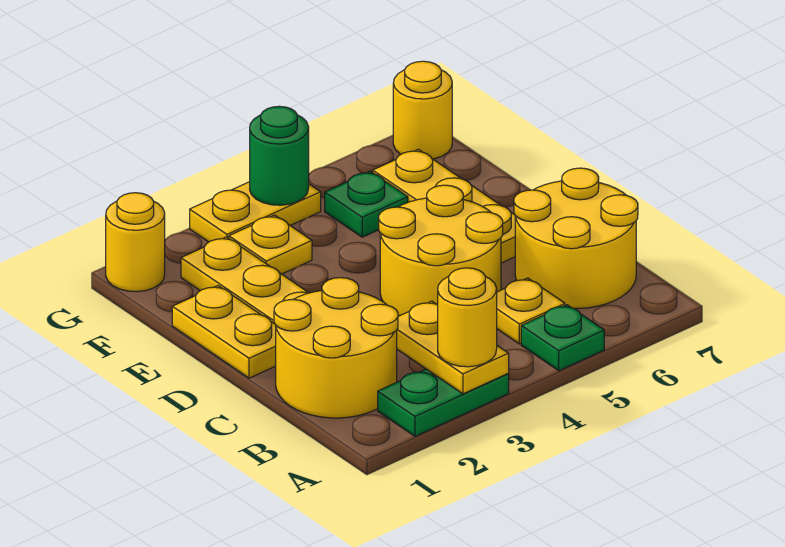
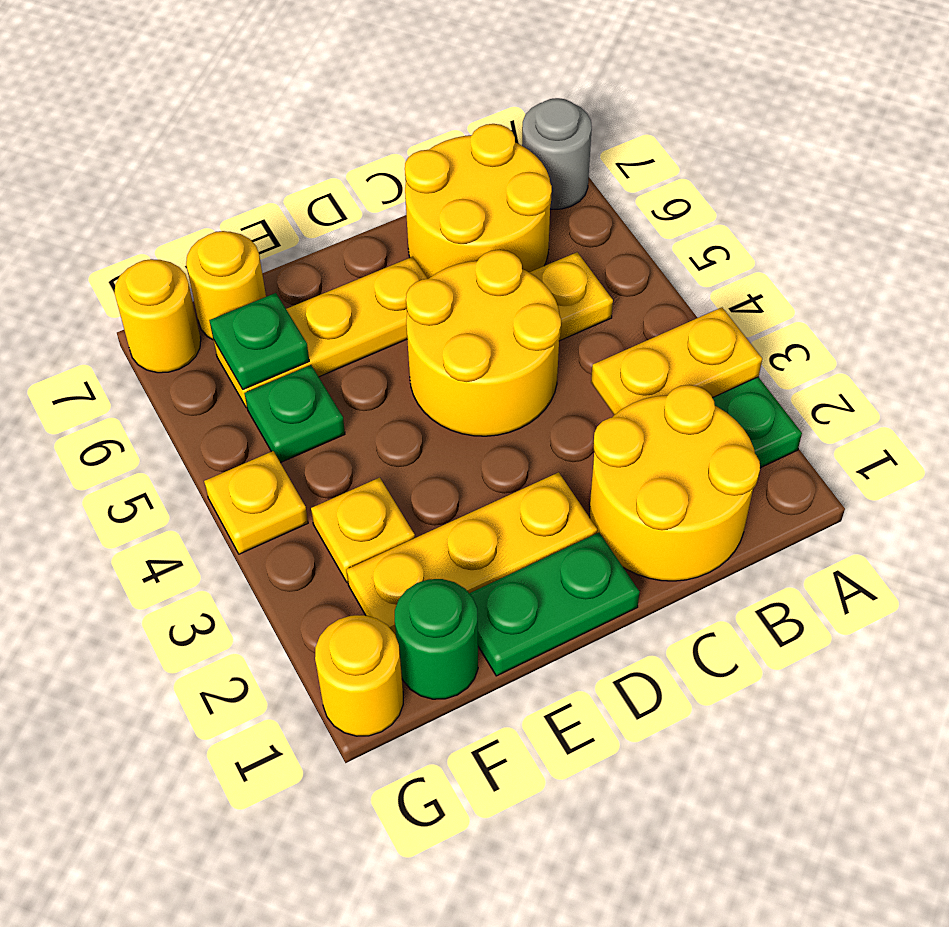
yellow 1x1 round brick [438,268,497,367] -> yellow 1x1 round brick moved to [186,231,266,340]
green 1x1 plate [521,305,604,371] -> green 1x1 plate moved to [209,293,309,389]
none -> grey 1x1 round brick [522,98,592,209]
yellow 1x2 plate [172,286,276,378] -> green 1x2 plate [469,533,640,676]
yellow 1x2 plate [190,182,321,242] -> yellow 1x1 plate [204,451,308,554]
green 1x1 round brick [250,106,309,205] -> green 1x1 round brick moved to [395,579,478,699]

